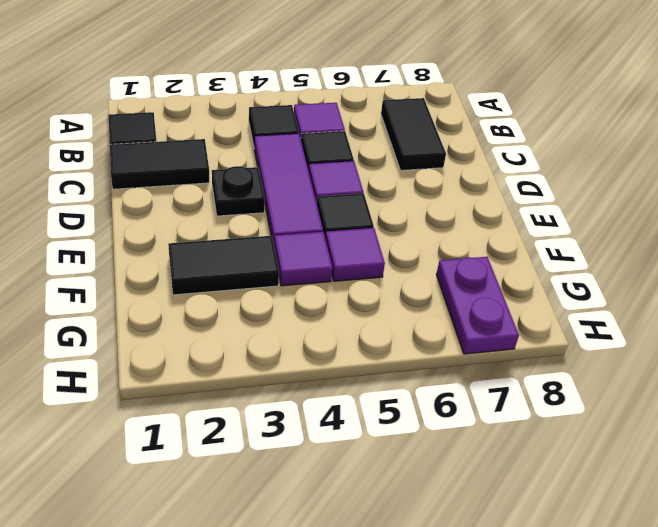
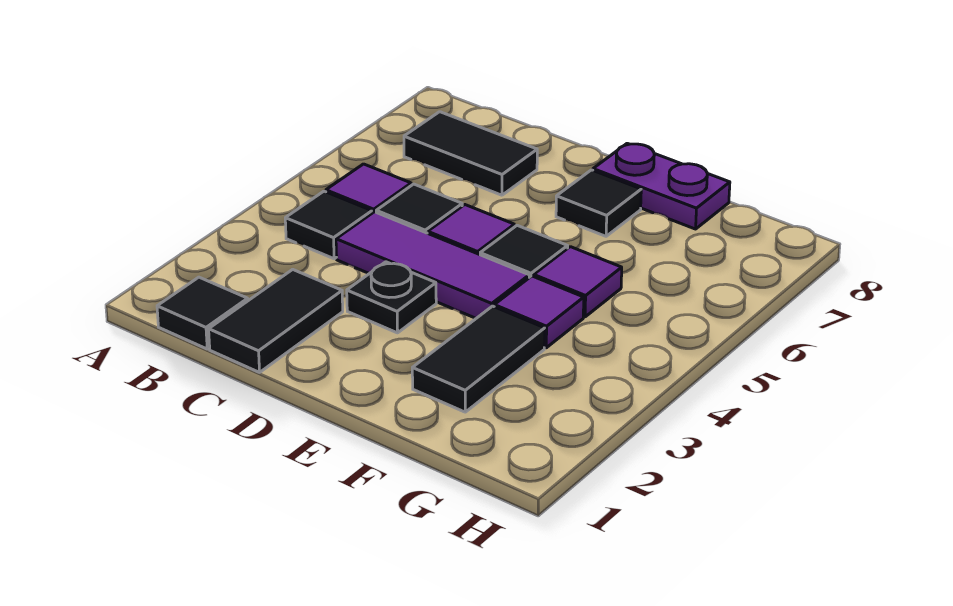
none -> black 1x1 tile [556,170,641,236]
purple 1x2 plate [436,257,519,354] -> purple 1x2 plate moved to [593,143,730,229]

